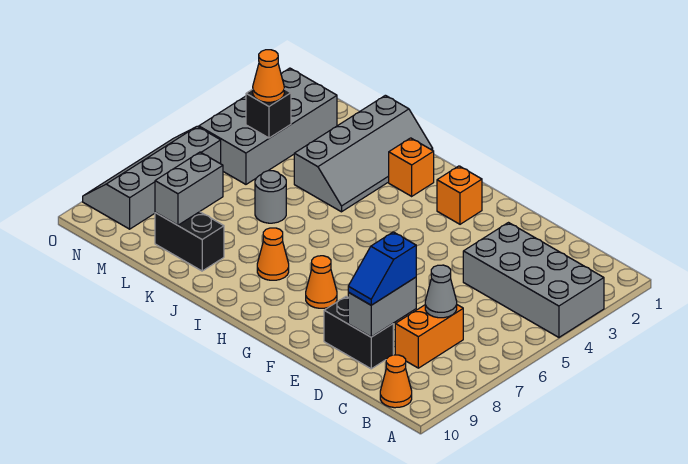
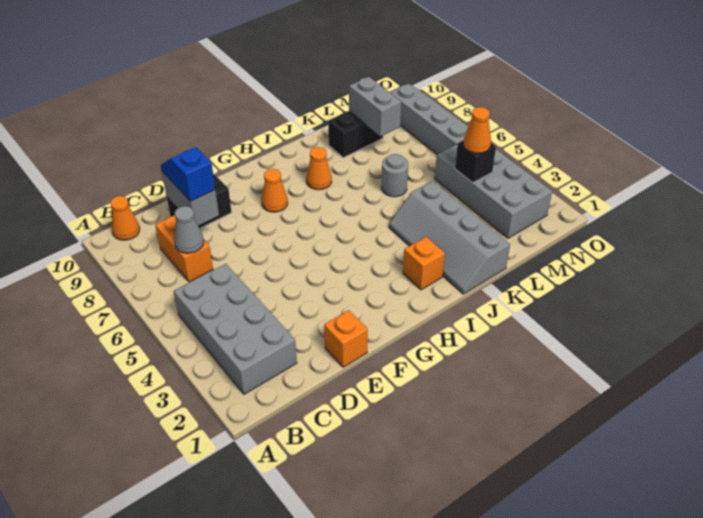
grey 2x4 brick [463,223,604,337] -> grey 2x4 brick turned to [174,264,297,394]
orange 1x1 brick [437,166,482,224] -> orange 1x1 brick moved to [324,310,368,367]

